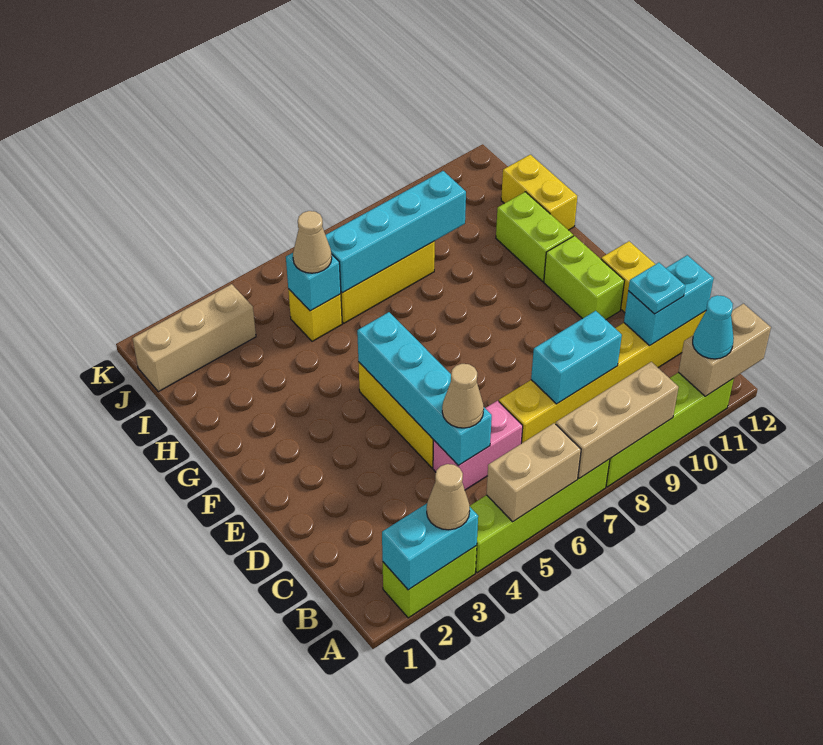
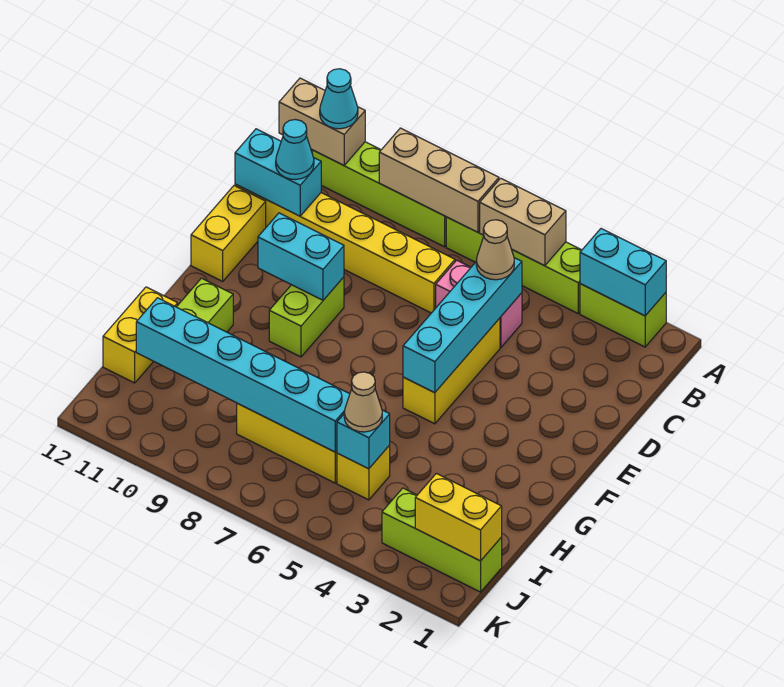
tan 1x1 cone [427,464,470,530] -> none
cyan 1x2 brick [531,311,622,404] -> cyan 1x2 brick moved to [258,213,344,300]
cyan 1x1 plate [628,263,685,314] -> cyan 1x1 cone [276,120,314,180]
lime 1x2 brick [544,236,624,320] -> lime 1x2 brick moved to [269,277,344,357]
cyan 1x4 brick [326,171,466,293] -> cyan 1x6 brick [136,298,350,452]
tan 1x3 brick [133,284,256,392] -> lime 1x3 brick [382,488,502,592]
none -> yellow 1x2 brick [415,473,502,561]

